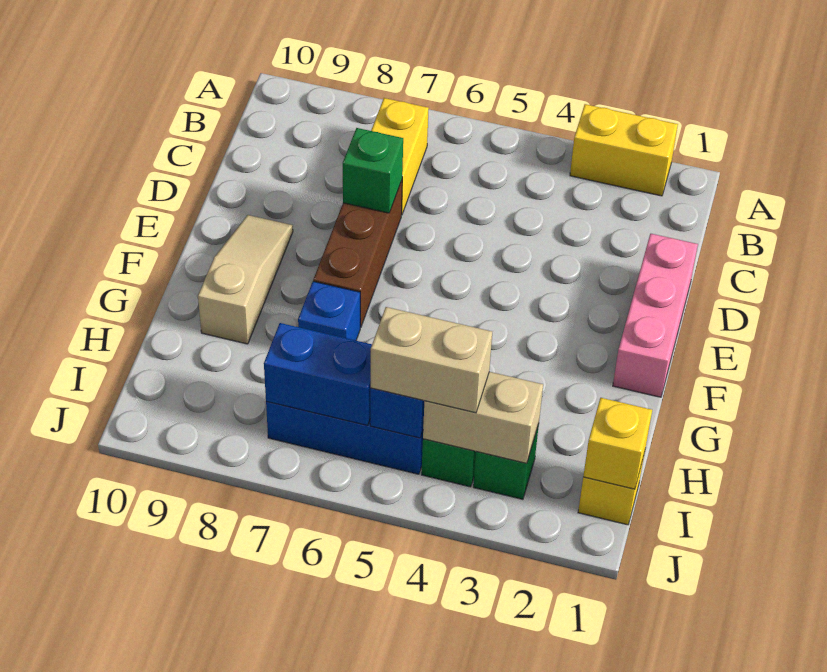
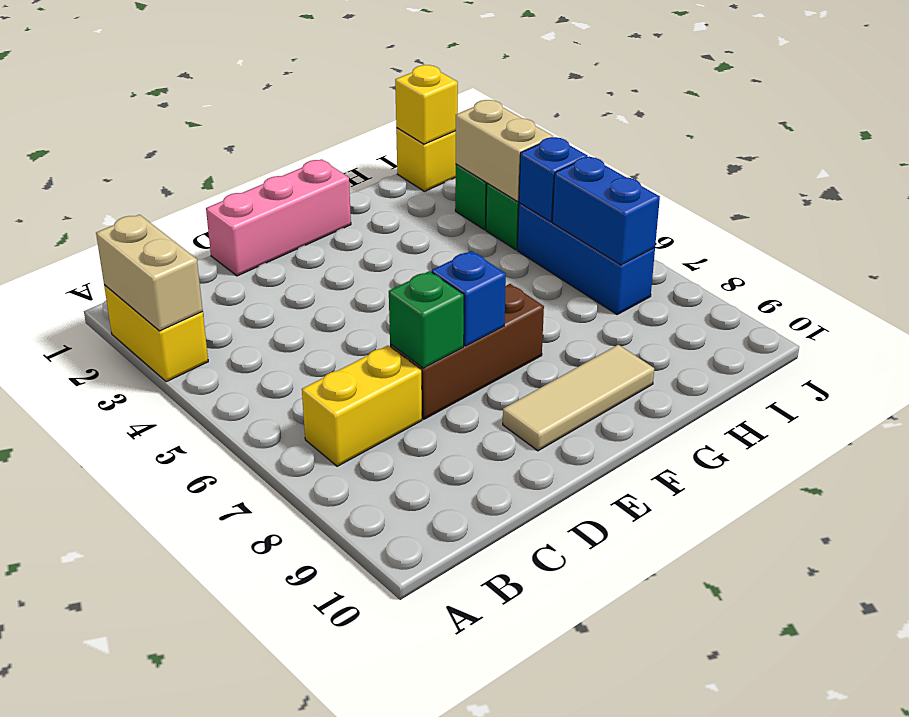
tan 1x3 slope [198,215,293,344] -> tan 1x3 tile [503,345,654,451]
blue 1x1 brick [298,281,360,340] -> blue 1x1 brick moved to [432,251,506,346]
tan 1x2 brick [371,307,492,413] -> tan 1x2 brick moved to [96,215,203,331]

